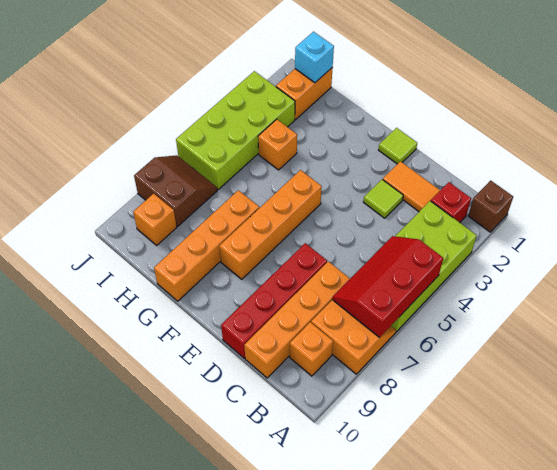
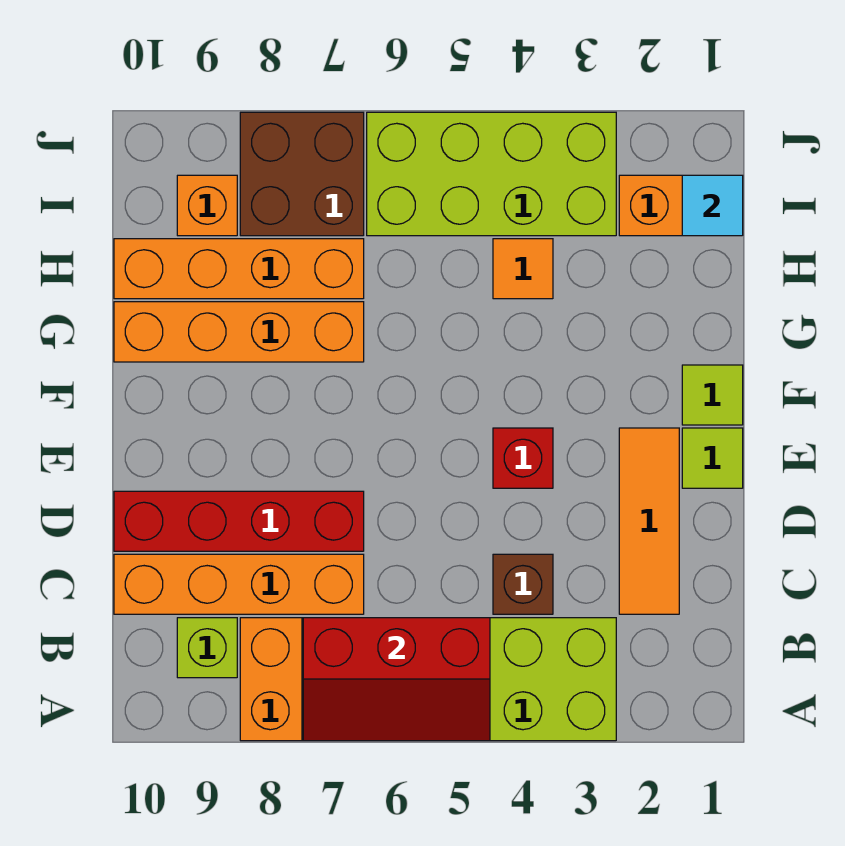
brown 1x1 brick [468,180,513,232] -> brown 1x1 brick moved to [493,554,553,614]
red 2x3 slope [332,236,443,337] -> red 2x3 slope turned to [303,618,490,741]
red 1x1 brick [431,182,471,222] -> red 1x1 brick moved to [493,428,553,488]
orange 1x1 brick [290,322,333,376] -> lime 1x1 brick [177,618,237,678]
orange 1x2 tile [383,161,440,212] -> orange 1x3 tile [619,428,679,614]
lime 1x1 tile [364,179,403,218] -> lime 1x1 tile moved to [682,365,743,425]
orange 1x4 brick [219,170,322,279] -> orange 1x4 brick moved to [114,239,364,299]
orange 1x1 brick [258,119,297,170] -> orange 1x1 tile [493,239,553,299]
cyan 1x1 brick [295,32,334,83] -> cyan 1x1 tile [682,175,743,236]
brown 2x2 slope [134,155,217,226] -> brown 2x2 brick [240,112,364,236]

